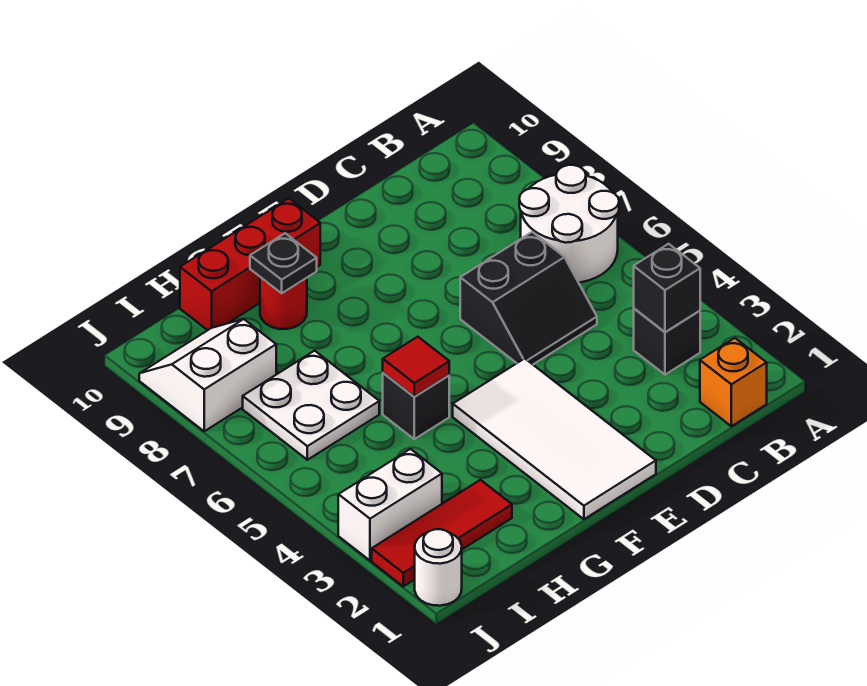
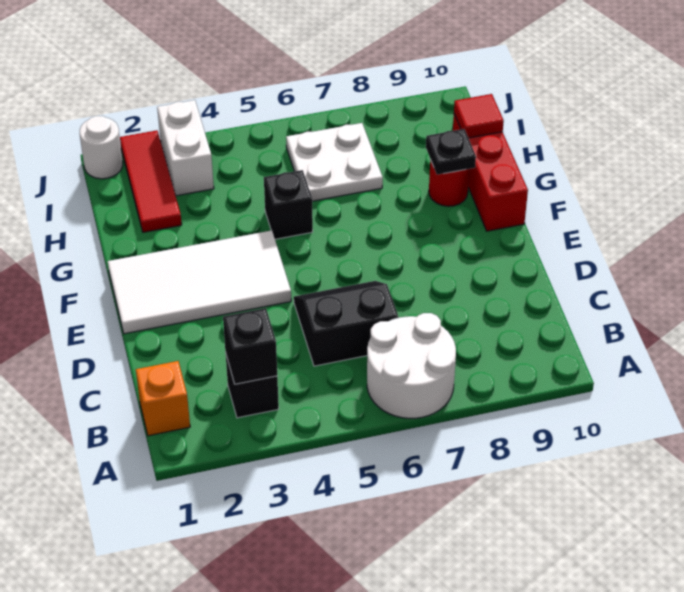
black 2x2 slope [460,232,597,364] -> black 2x2 slope turned to [294,281,398,366]
red 1x1 tile [383,337,449,397] -> red 1x1 tile moved to [454,94,504,138]
white 2x2 slope [139,319,276,431] -> none

